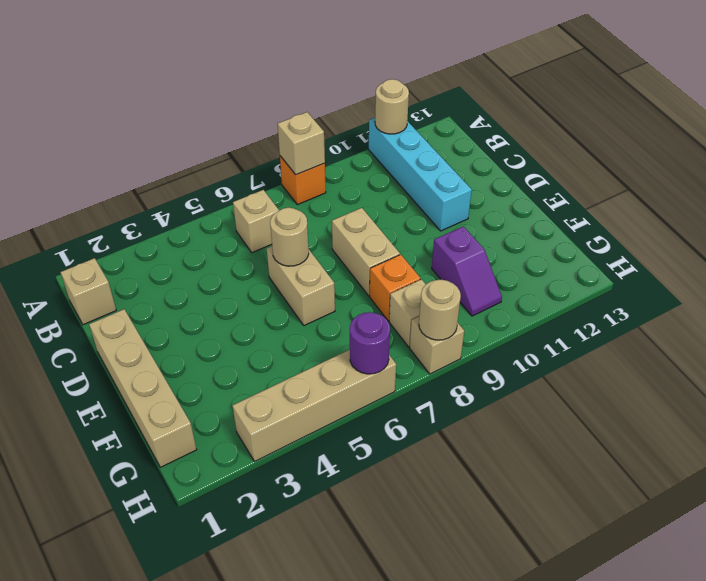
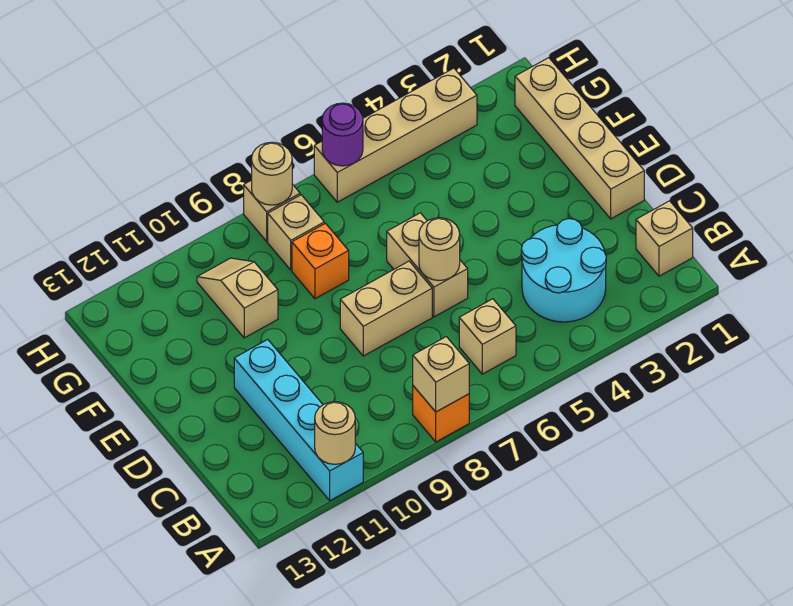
none -> cyan 2x2 round brick [521,219,606,322]
tan 1x2 brick [332,208,400,296] -> tan 1x2 brick turned to [340,261,432,356]
purple 1x2 slope [432,226,502,316] -> tan 1x2 slope [197,258,278,338]

